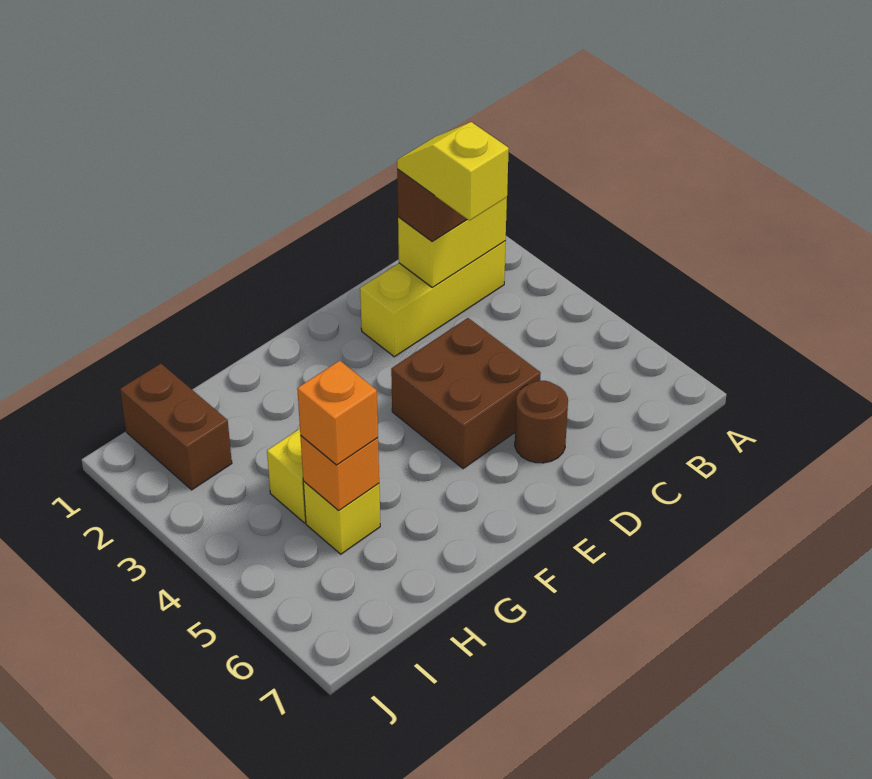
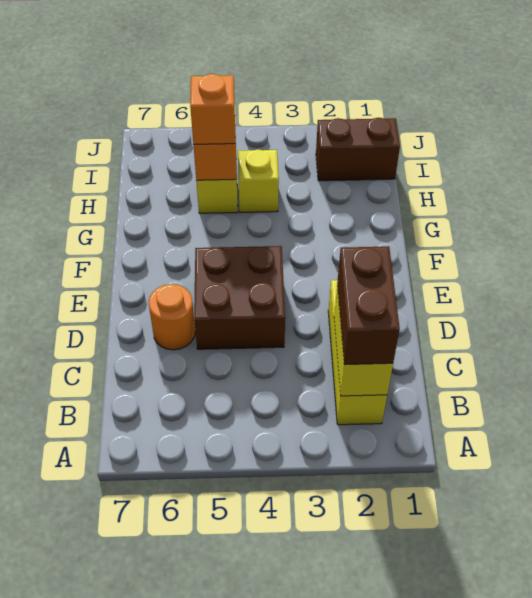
yellow 1x2 slope [397,122,509,221] -> none
brown 1x1 round brick [515,381,568,463] -> orange 1x1 round brick [148,284,195,350]

